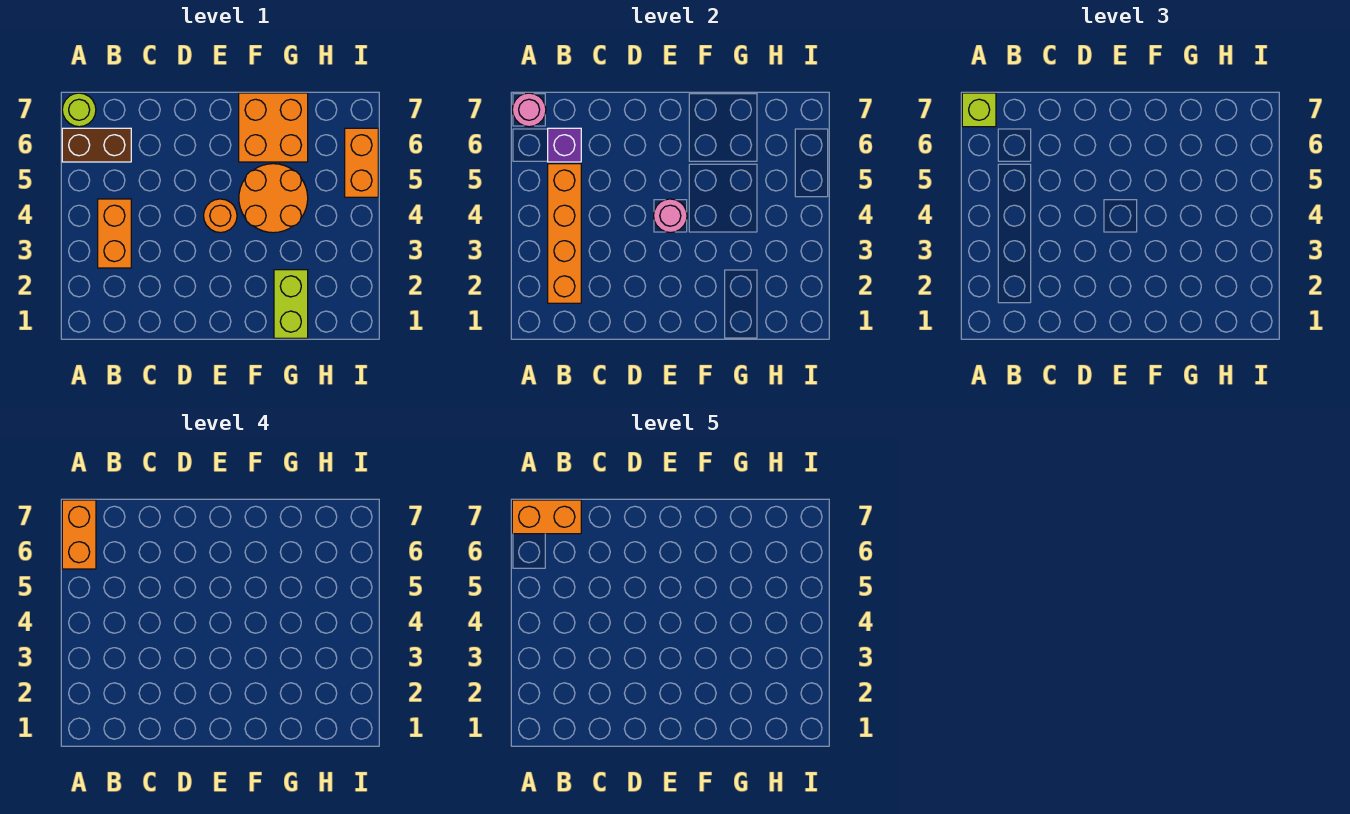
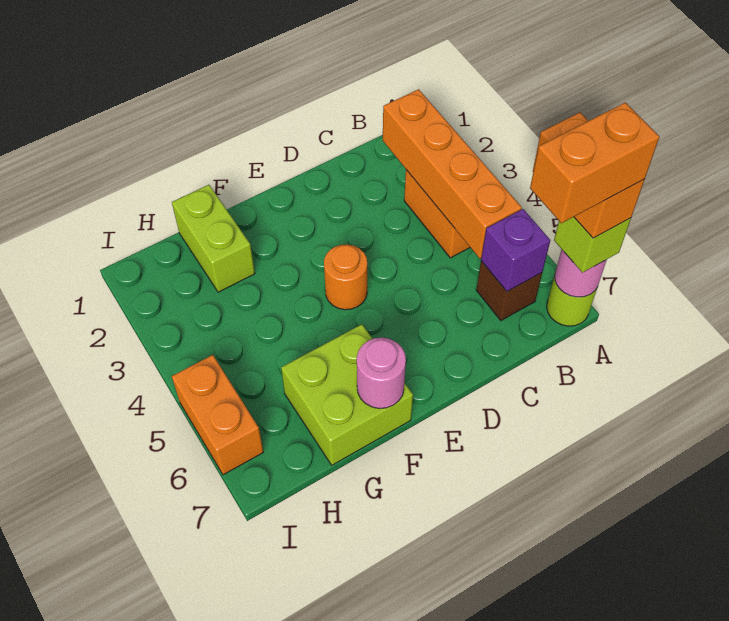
brown 1x2 brick [62,128,131,162] -> brown 1x1 brick [476,261,542,320]
pink 1x1 round brick [654,199,687,233] -> pink 1x1 round brick moved to [357,338,406,408]
orange 2x2 round brick [239,164,308,233] -> none
orange 2x2 brick [239,93,308,162] -> lime 2x2 brick [281,324,413,465]

